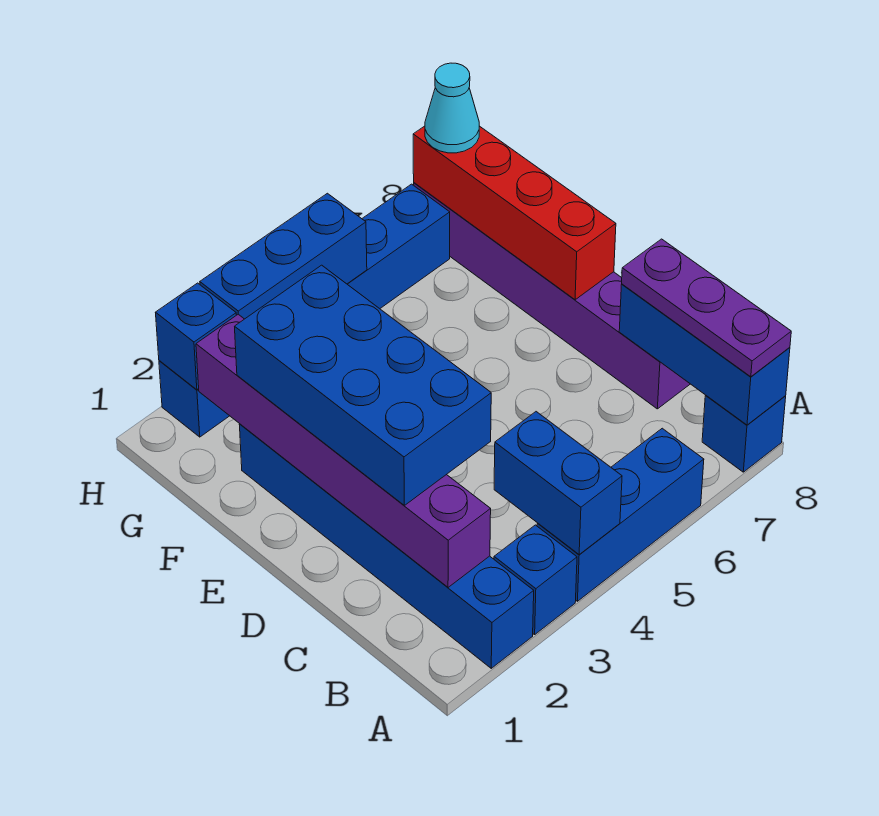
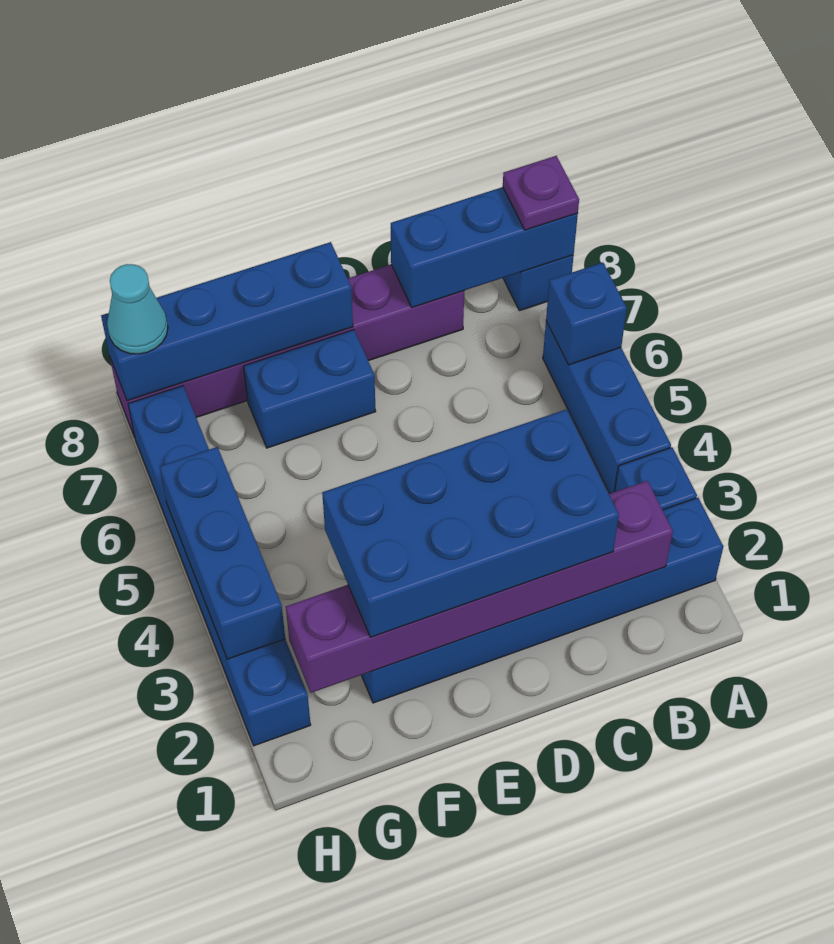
blue 1x2 brick [494,412,622,555] -> blue 1x2 brick moved to [244,330,376,448]
purple 1x3 plate [622,239,791,377] -> purple 1x1 plate [503,156,579,230]
red 1x4 brick [413,126,616,300] -> blue 1x4 brick [101,242,353,401]
blue 1x1 brick [155,283,236,390] -> blue 1x1 brick moved to [546,263,627,365]

